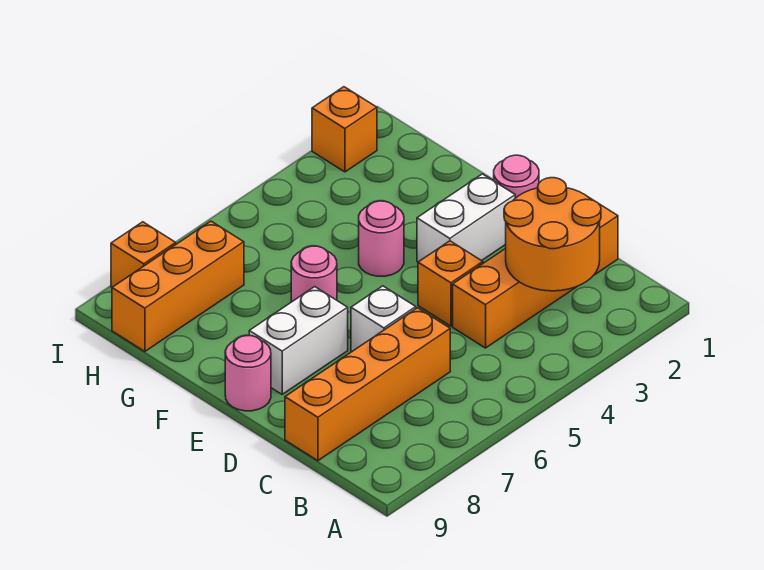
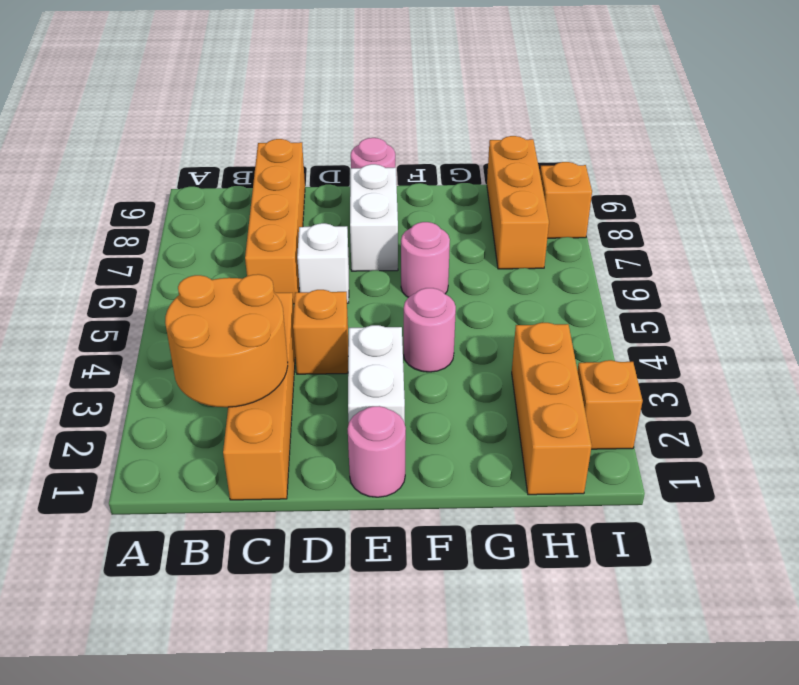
none -> orange 1x3 brick [512,323,592,495]

